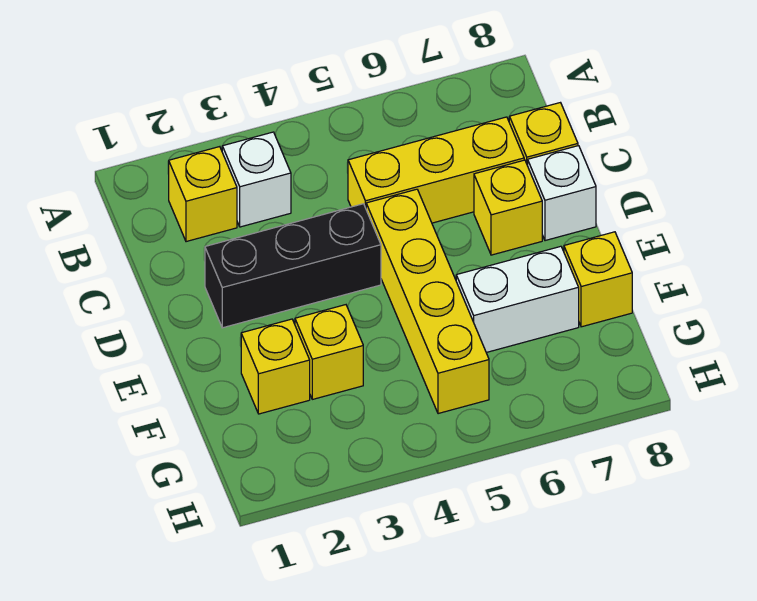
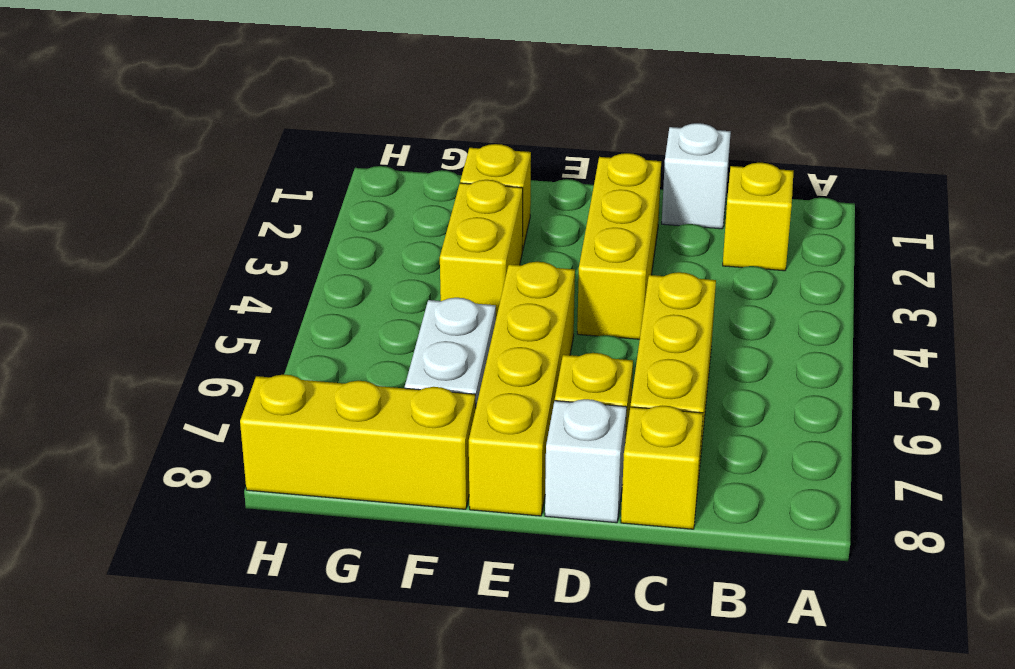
white 1x1 brick [222,132,291,227] -> white 1x1 brick moved to [662,123,731,229]
black 1x3 brick [205,204,381,328] -> yellow 1x3 brick [577,153,661,339]
yellow 1x4 brick [366,189,489,414] -> yellow 1x4 brick turned to [469,262,575,516]
yellow 1x1 brick [295,305,363,399] -> yellow 1x2 brick [440,180,523,317]
yellow 1x1 brick [564,232,632,327] -> yellow 1x3 brick [240,375,476,509]

